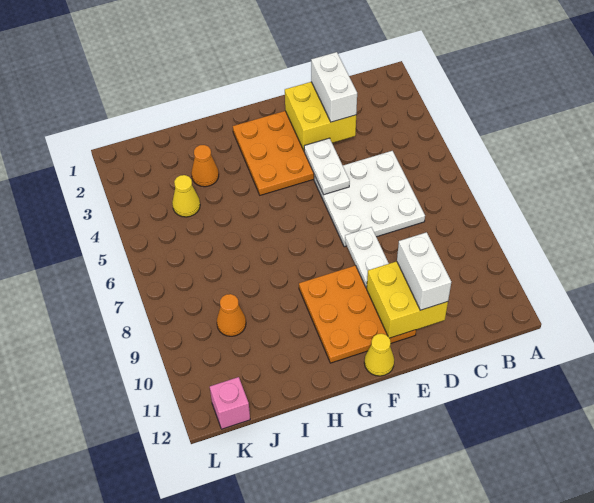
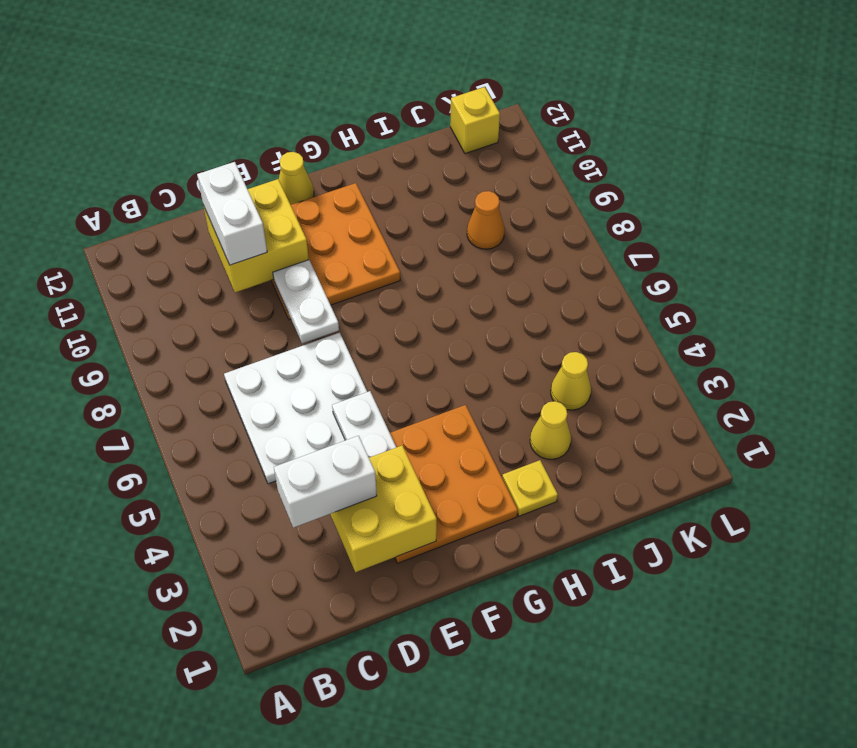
white 1x2 brick [311,52,357,122] -> white 1x2 brick turned to [274,436,377,528]
none -> yellow 1x1 plate [502,460,558,516]
orange 1x1 cone [191,145,219,187] -> yellow 1x1 cone [530,401,571,459]
pink 1x1 brick [210,377,250,429] -> yellow 1x1 brick [450,87,500,154]

